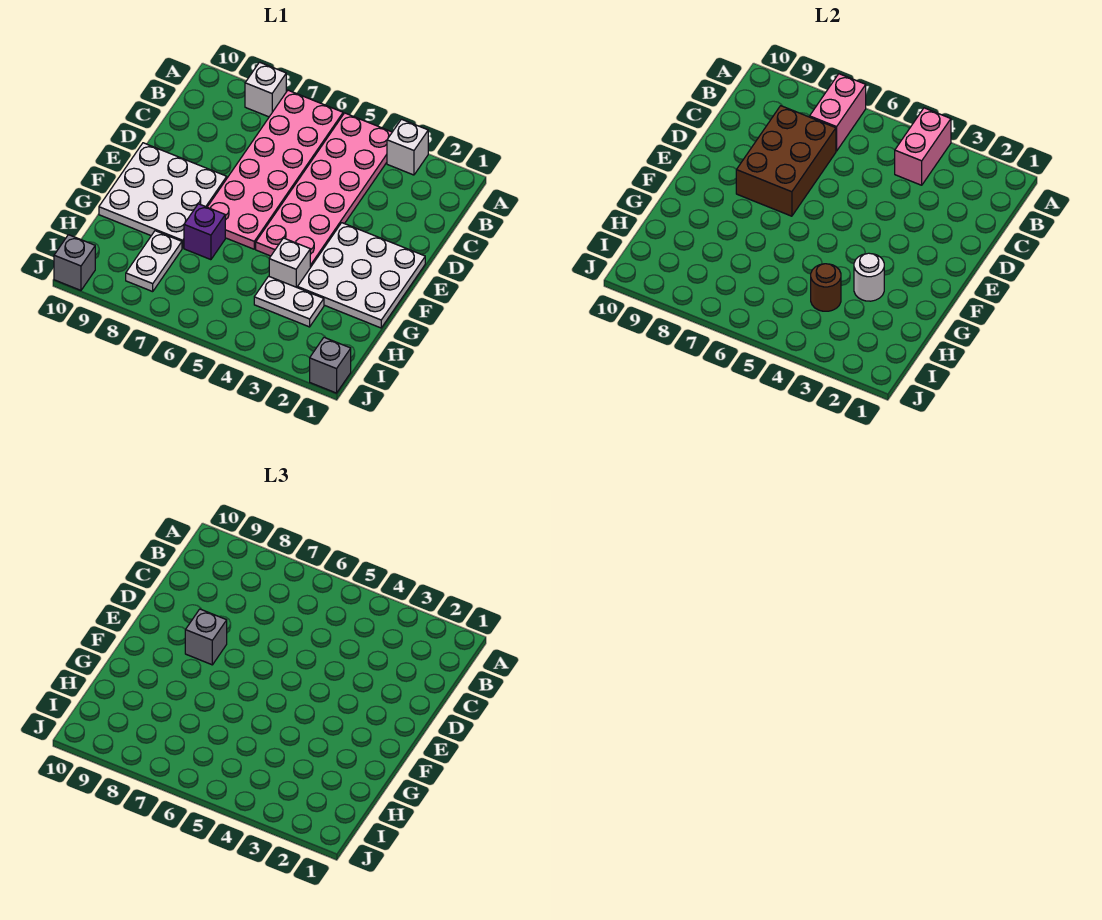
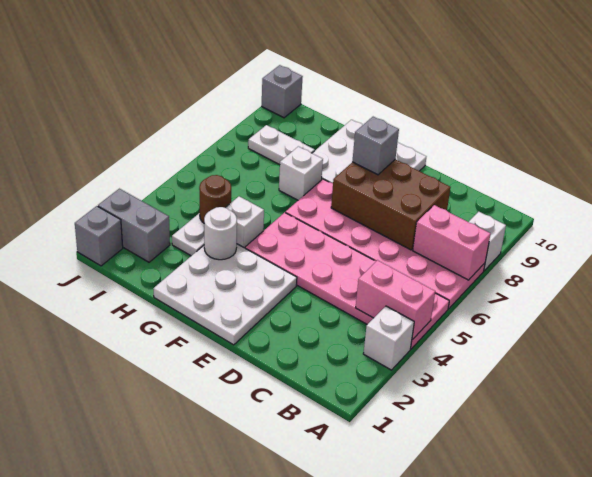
purple 1x1 brick [184,204,225,260] -> white 1x1 brick [279,146,323,200]
none -> grey 1x2 brick [98,189,170,262]

